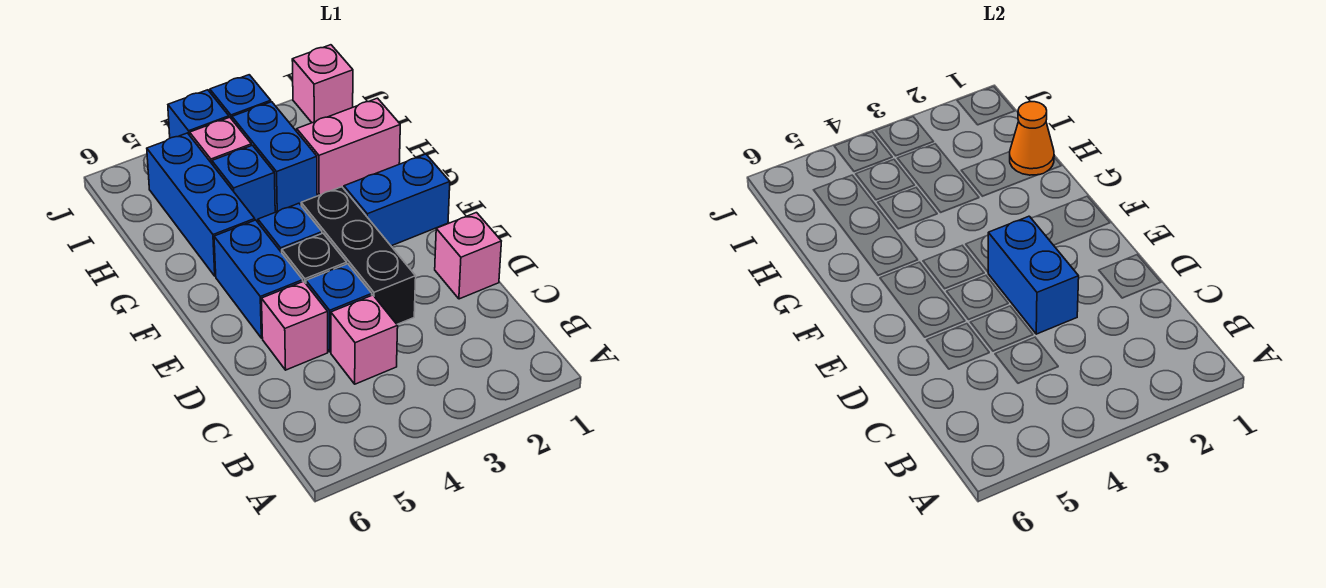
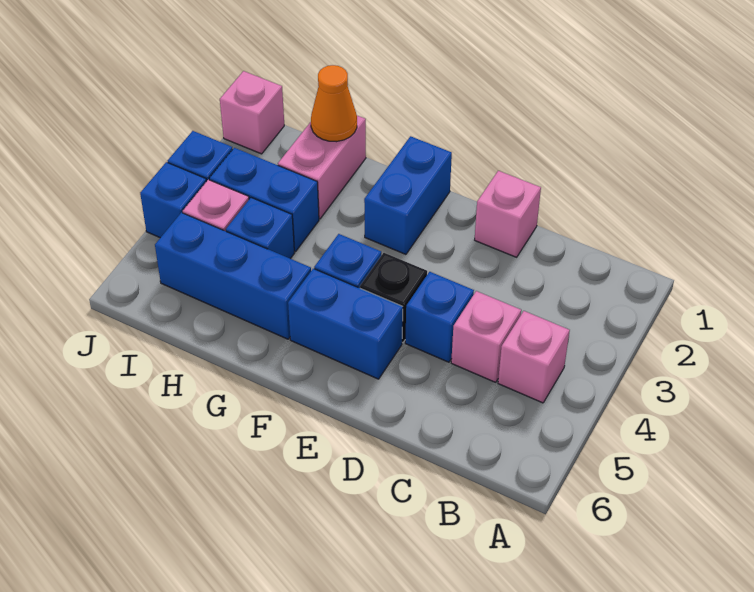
black 1x3 brick [301,187,416,324] -> none
blue 1x2 brick [988,216,1079,334] -> none
pink 1x1 brick [261,281,328,370] -> pink 1x1 brick moved to [498,311,570,403]

